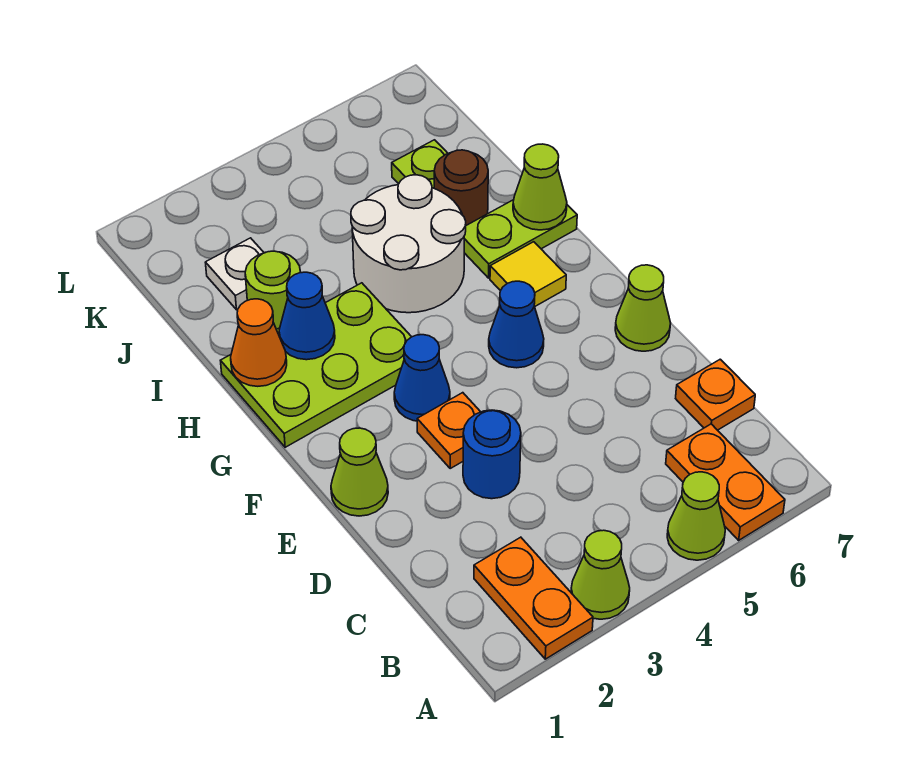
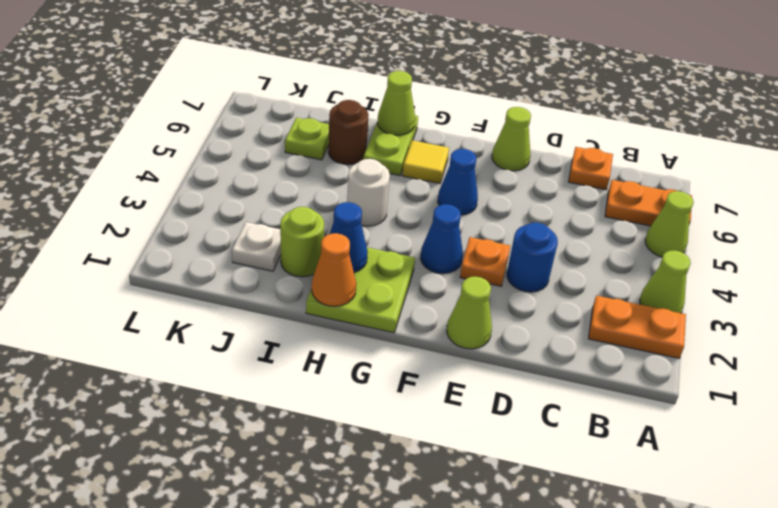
lime 2x3 plate [220,283,411,447] -> lime 2x2 plate [306,247,415,333]
white 2x2 round brick [351,175,466,313] -> white 1x1 round brick [347,159,390,226]

